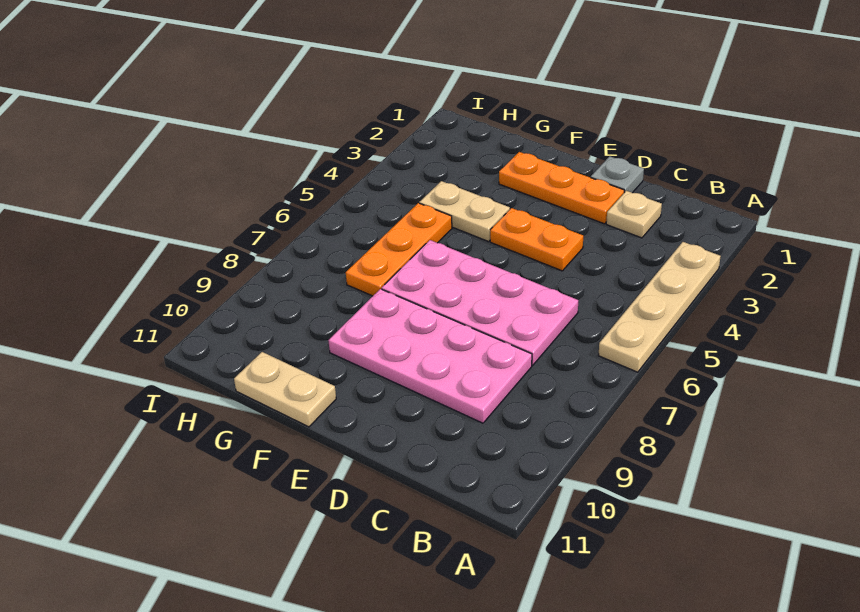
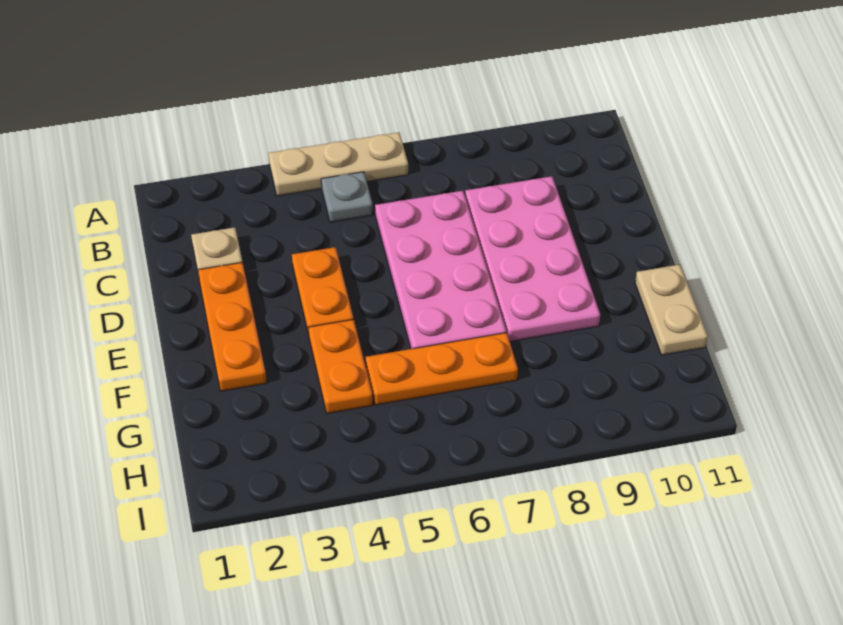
tan 1x4 plate [598,242,721,372] -> tan 1x3 plate [269,132,408,196]
grey 1x1 plate [591,156,644,193] -> grey 1x1 plate moved to [321,172,373,222]
tan 1x2 plate [419,181,510,242] -> orange 1x2 plate [308,319,373,413]

